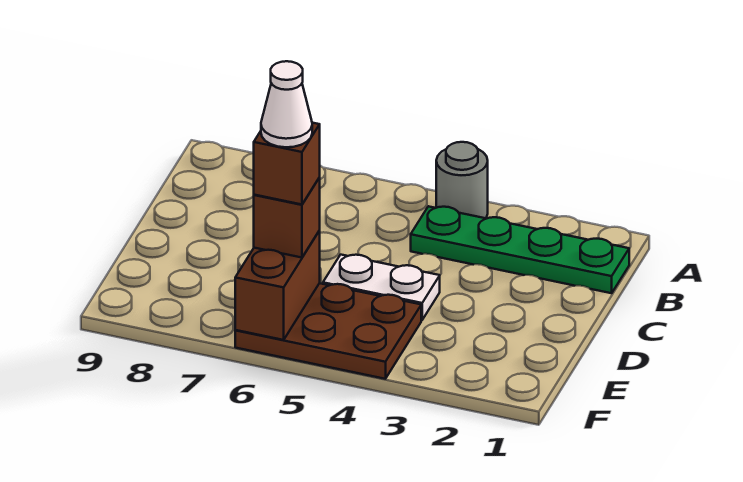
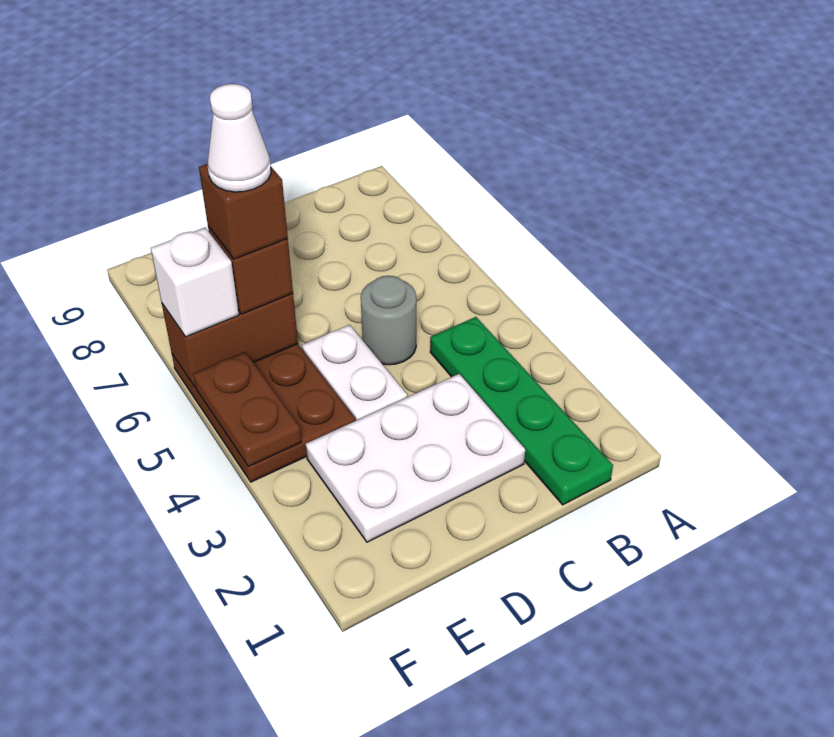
grey 1x1 round brick [436,142,488,218] -> grey 1x1 round brick moved to [361,276,416,365]
none -> white 2x3 plate [306,374,525,542]
none -> brown 1x2 plate [193,352,301,466]
none -> white 1x1 brick [151,228,239,337]

